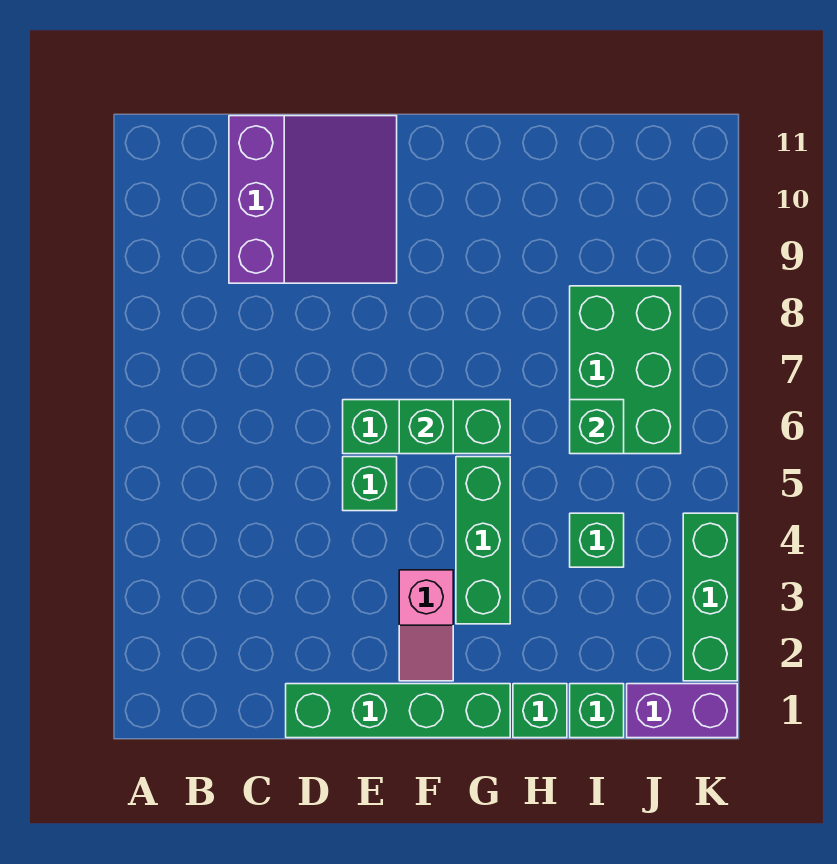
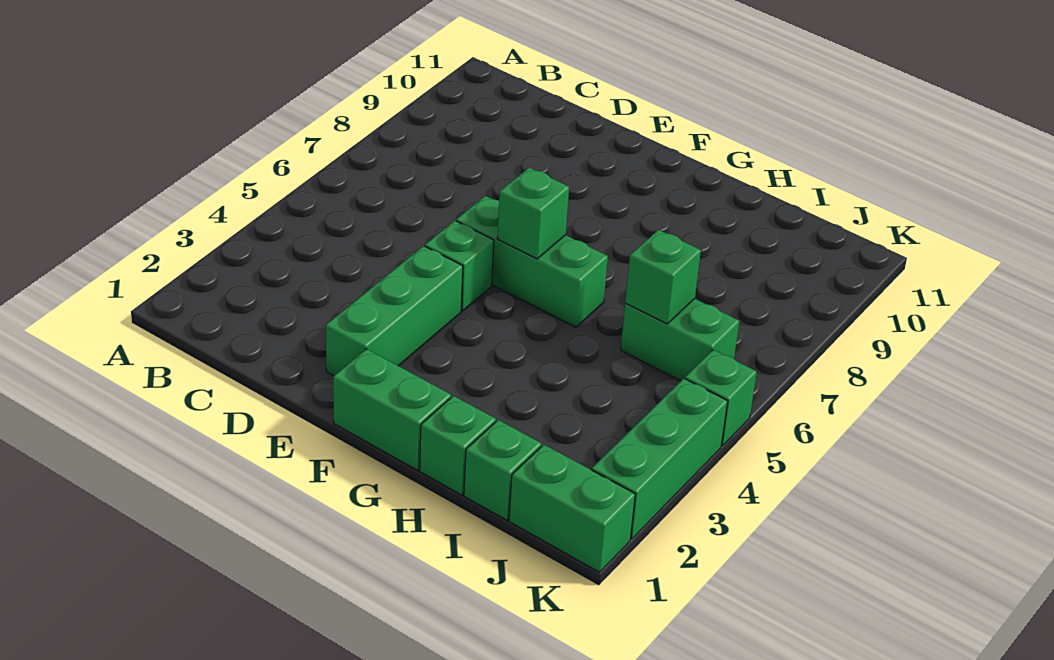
purple 3x3 slope [229,116,397,283] -> none
green 1x4 brick [286,684,510,738] -> green 1x2 brick [333,349,451,470]
pink 1x2 slope [399,570,453,681] -> none
green 1x3 brick [456,457,510,624] -> green 1x3 brick moved to [326,246,463,376]
green 1x1 brick [570,513,624,567] -> green 1x1 brick moved to [685,350,757,446]
green 2x3 brick [570,286,681,454] -> green 1x2 brick [621,299,739,381]
purple 1x2 brick [627,684,737,738] -> green 1x2 brick [509,445,635,572]

